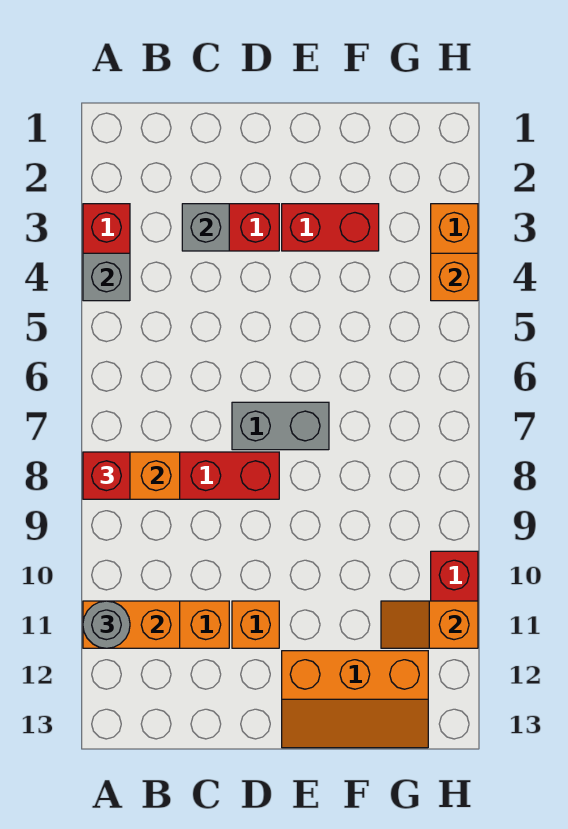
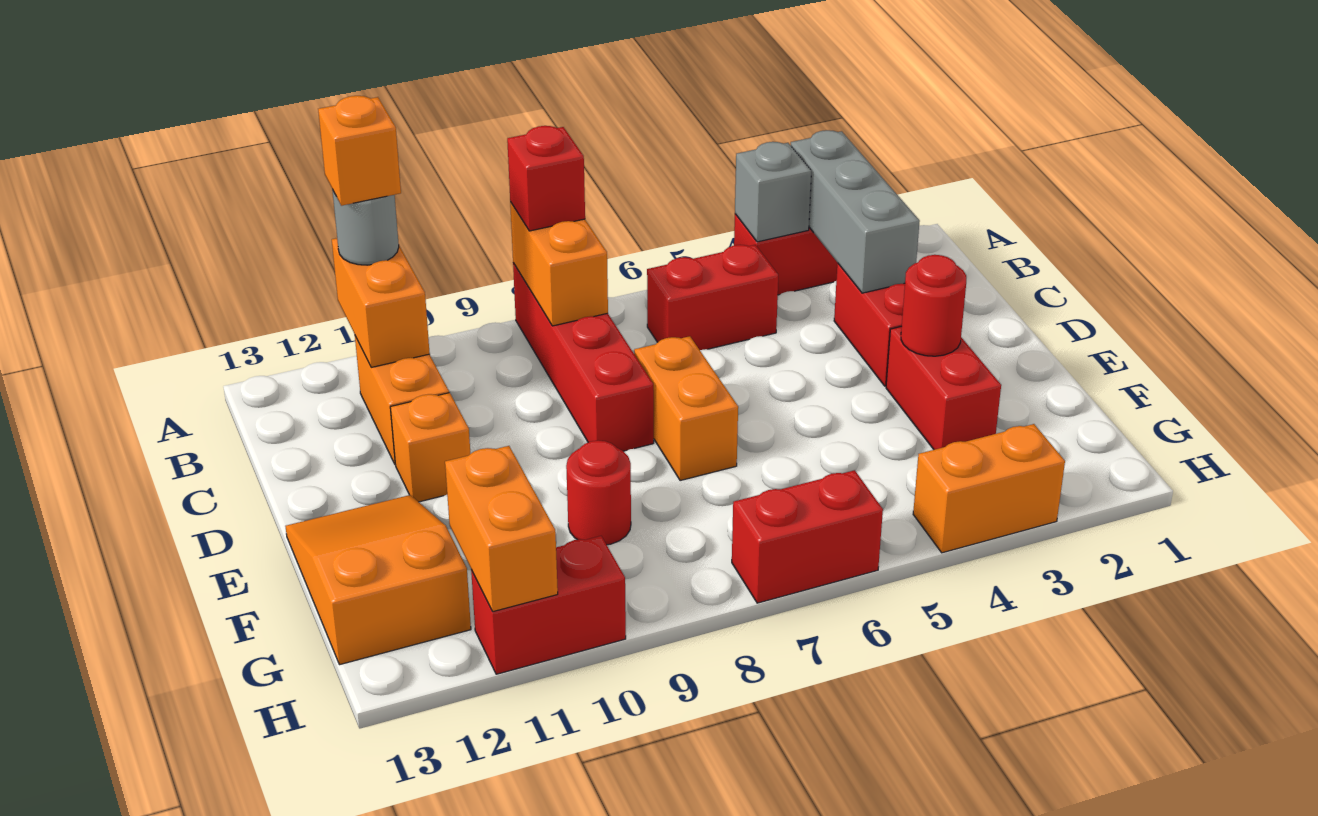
none -> red 1x2 brick [647,245,778,350]
grey 1x1 brick [182,204,229,251] -> grey 1x3 brick [791,130,920,293]
grey 1x2 brick [232,402,329,450] -> orange 1x2 brick [634,336,738,481]
none -> red 1x1 round brick [901,255,966,356]
orange 2x3 slope [282,651,428,748] -> orange 2x3 slope turned to [285,495,471,665]
none -> red 1x1 round brick [566,440,631,545]
orange 1x2 slope [381,601,478,648] -> orange 1x2 brick [445,446,558,612]
orange 1x1 brick [431,253,478,301] -> orange 1x1 brick moved to [318,96,401,206]
none -> red 1x2 brick [732,470,883,603]

